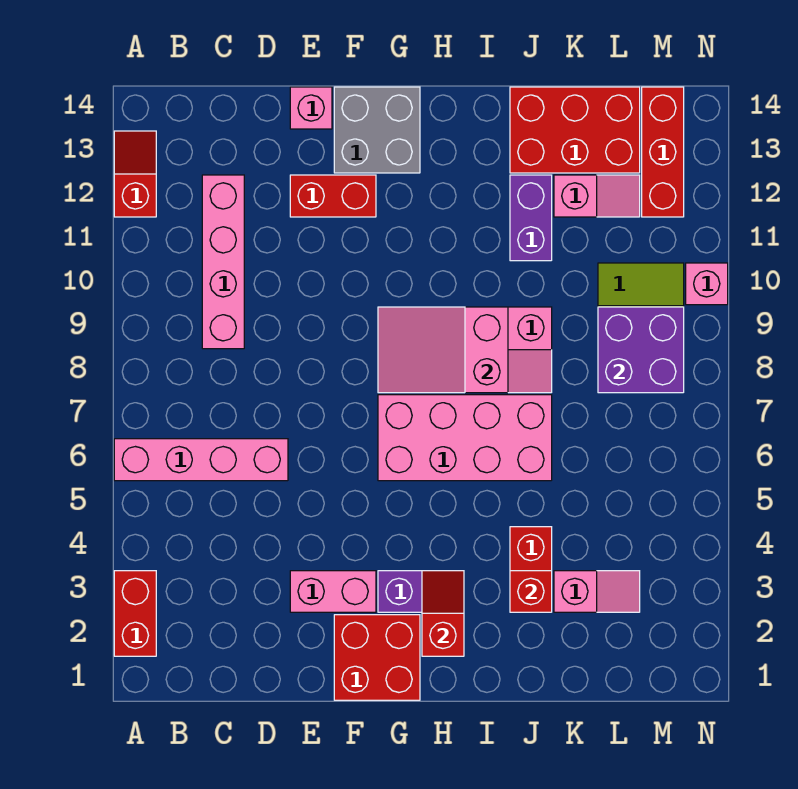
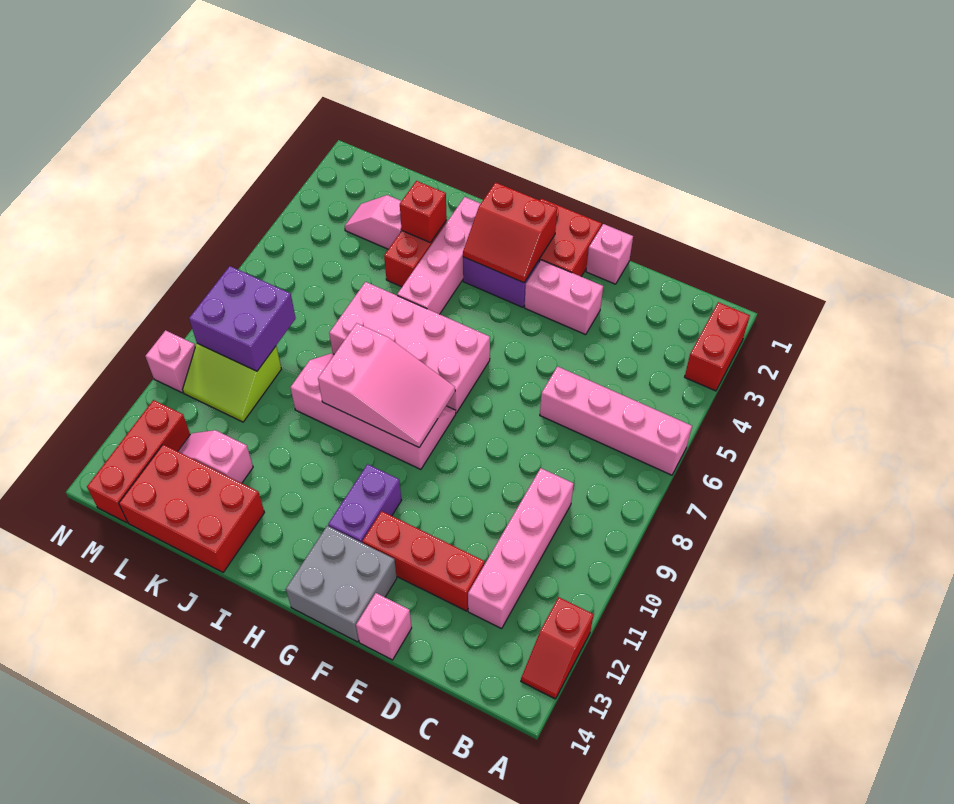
none -> pink 1x1 brick [586,224,633,284]
red 1x2 brick [290,175,376,217] -> red 1x3 brick [362,511,484,611]
red 1x2 slope [422,571,464,656] -> red 2x2 slope [463,182,557,283]
none -> pink 1x4 brick [397,197,481,314]
purple 1x2 brick [510,175,552,261] -> purple 1x2 brick moved to [328,464,402,543]

